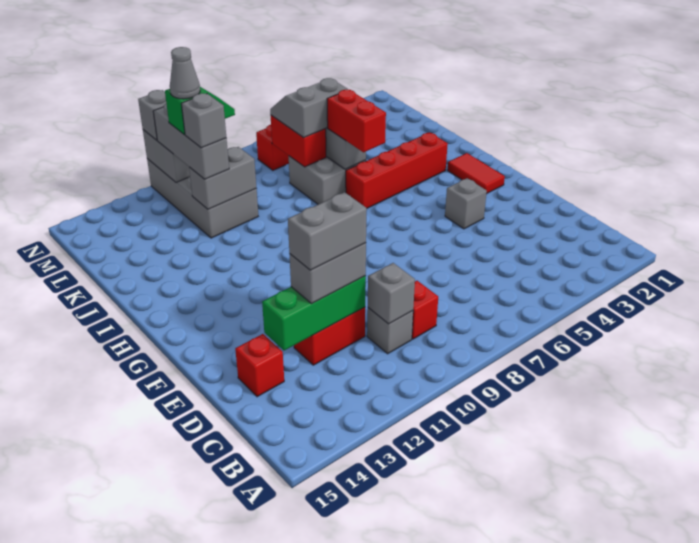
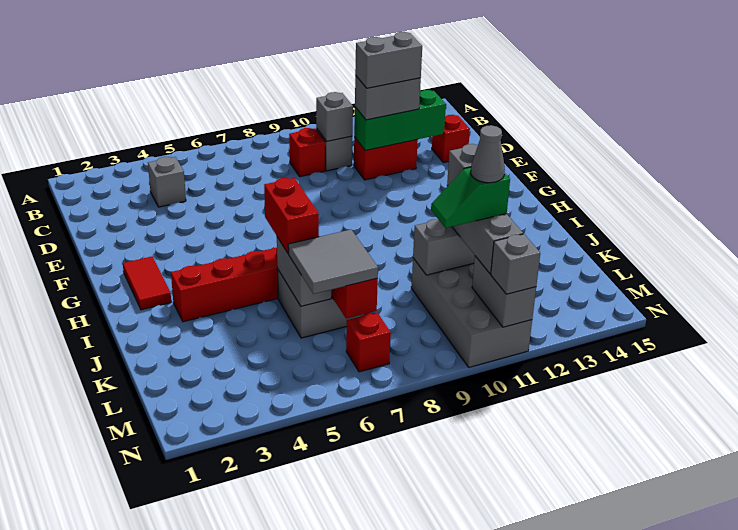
grey 1x1 brick [445,178,487,229] -> grey 1x1 brick moved to [148,157,186,207]
grey 2x2 slope [270,78,348,138] -> grey 2x2 tile [288,230,378,294]

